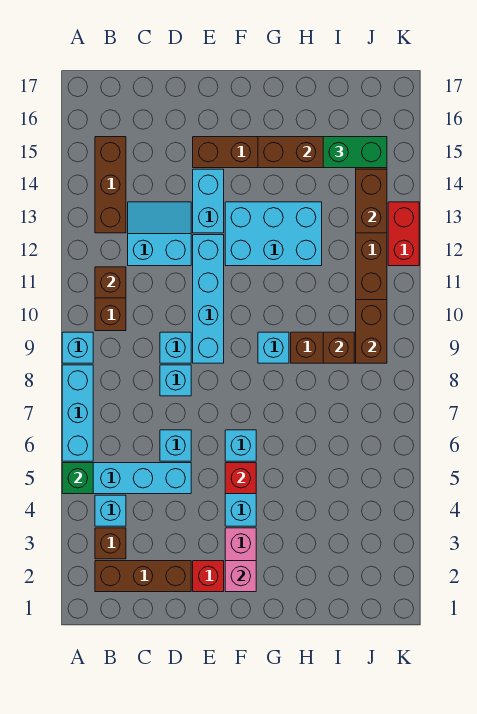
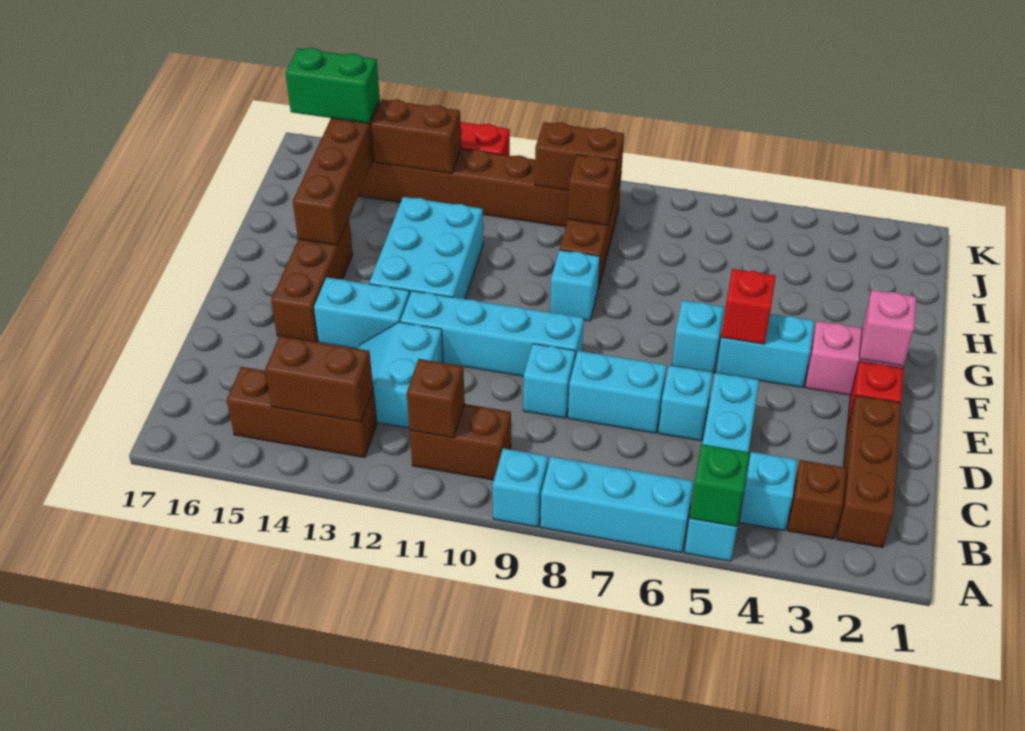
none -> brown 1x2 brick [265,336,373,422]
cyan 1x1 brick [160,365,191,396] -> cyan 1x2 brick [568,351,666,433]
green 1x2 brick [323,137,387,168] -> green 1x2 brick turned to [286,48,380,123]

